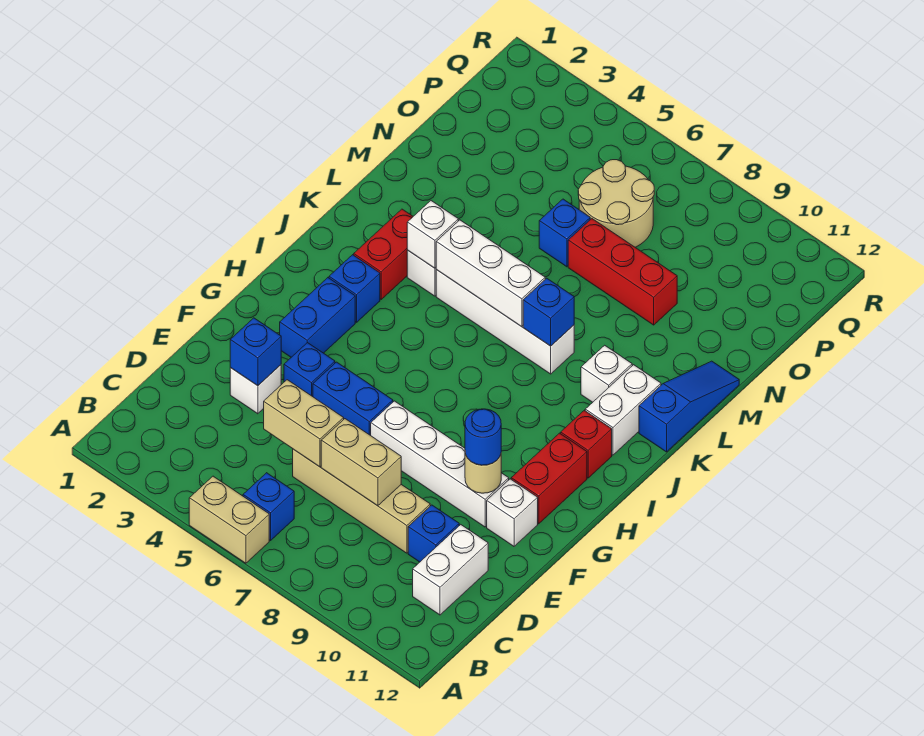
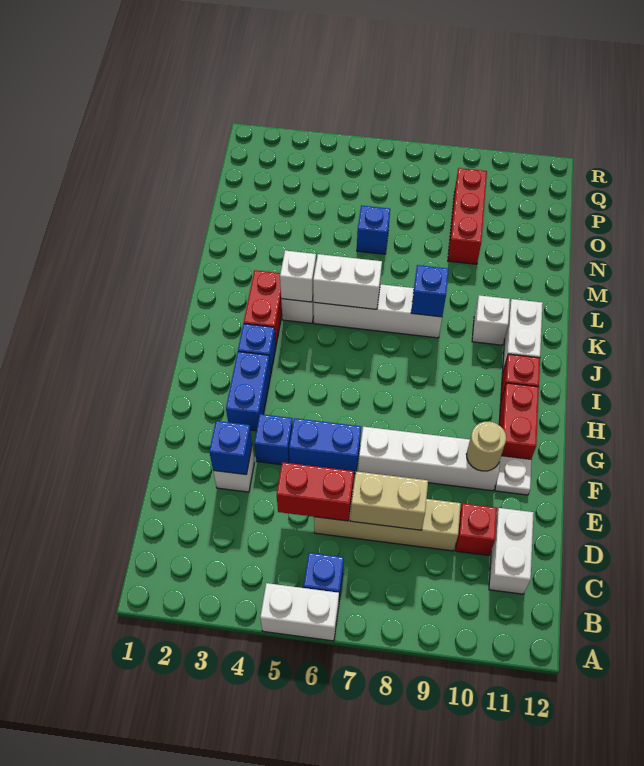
tan 1x2 brick [189,476,269,563] -> white 1x2 brick [260,583,339,641]
tan 1x2 brick [264,380,344,467] -> red 1x2 brick [277,462,354,521]
blue 1x1 brick [408,505,459,562] -> red 1x1 brick [455,503,497,555]
blue 1x1 round brick [465,409,501,465] -> none
white 1x1 brick [487,479,538,546] -> white 1x1 plate [495,456,532,495]
white 1x3 brick [436,220,545,327] -> white 1x2 brick [313,254,382,309]
blue 1x3 slope [639,361,739,452] -> none
red 1x3 brick [568,219,677,325] -> red 1x3 brick turned to [448,168,487,264]
tan 2x2 round brick [578,160,654,247] -> none

